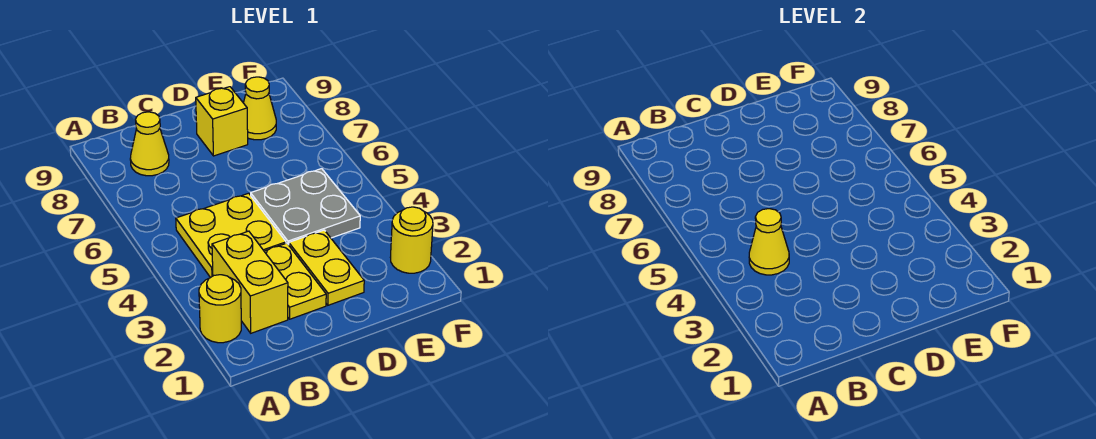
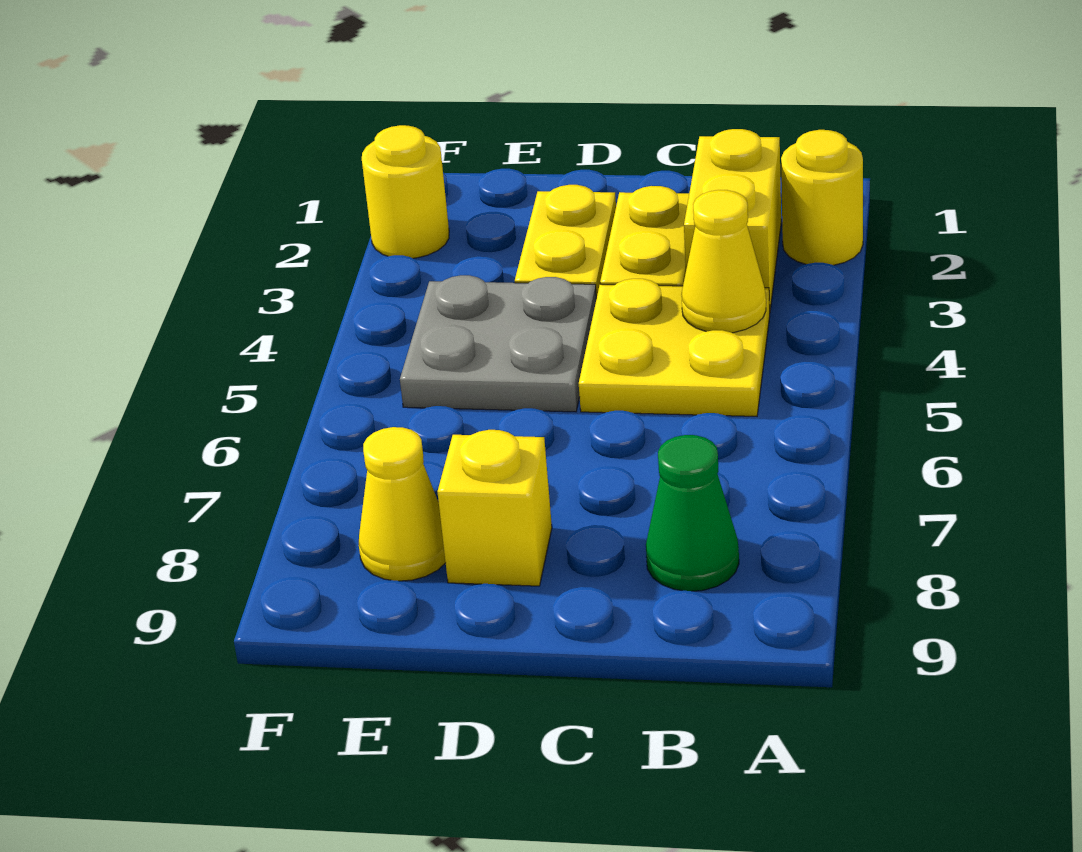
yellow 1x1 cone [130,112,169,176] -> green 1x1 cone [646,435,739,591]

